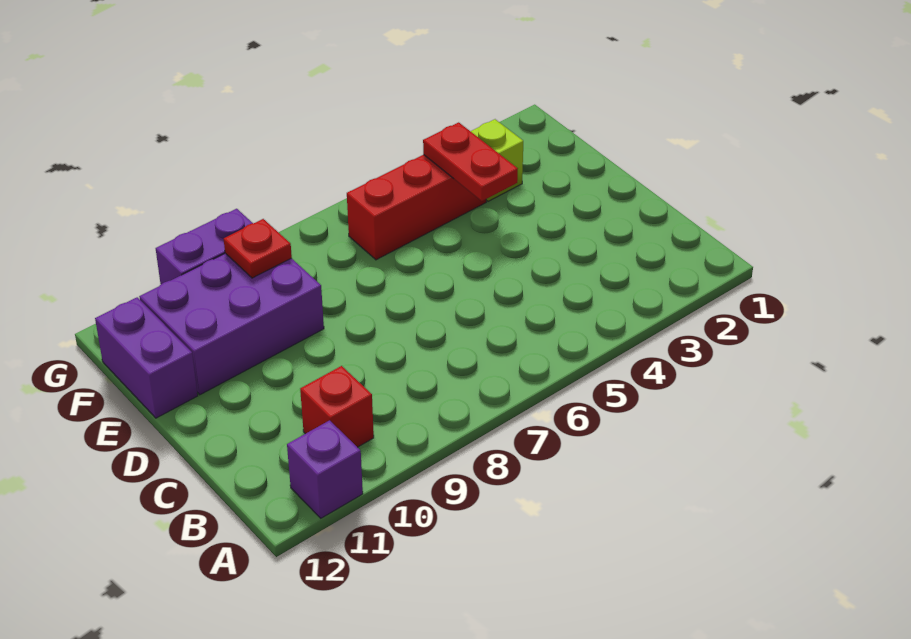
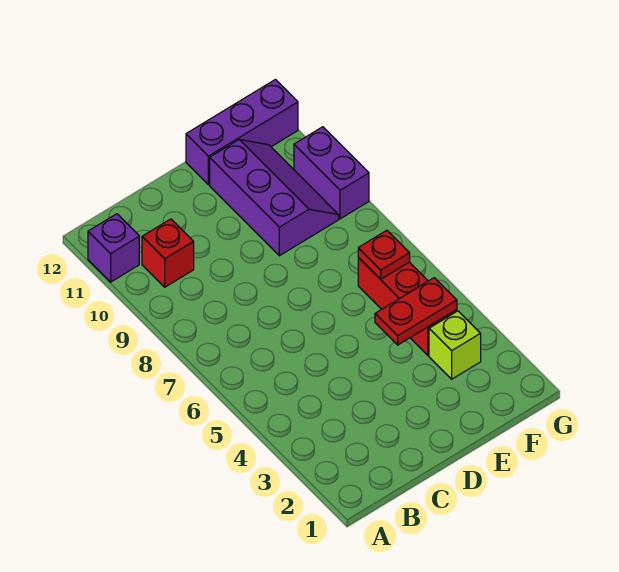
purple 2x3 brick [139,253,324,395] -> purple 2x3 slope [210,140,339,256]
purple 1x2 brick [95,297,198,418] -> purple 1x3 brick [186,80,298,185]
red 1x1 plate [224,219,292,278] -> red 1x1 plate moved to [358,230,410,279]

